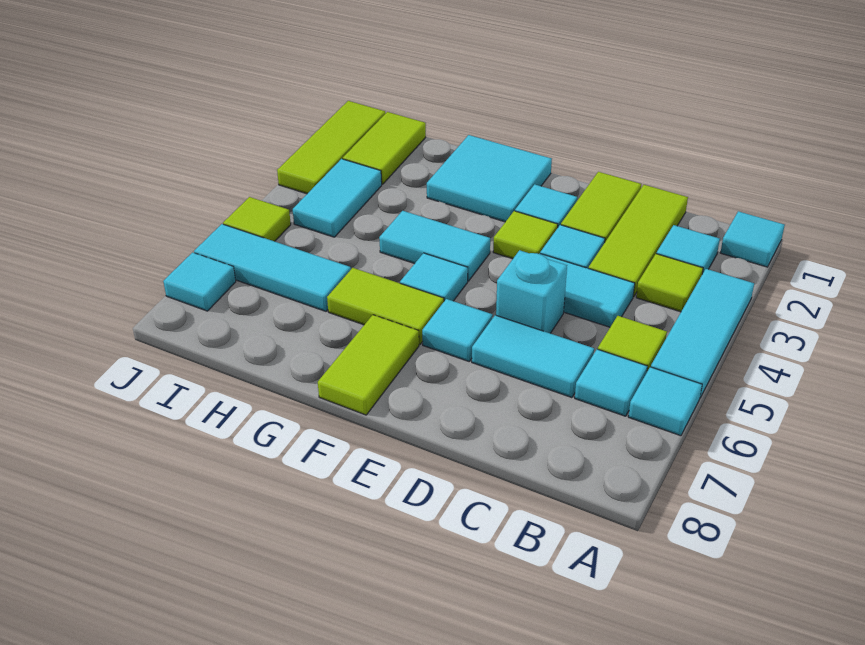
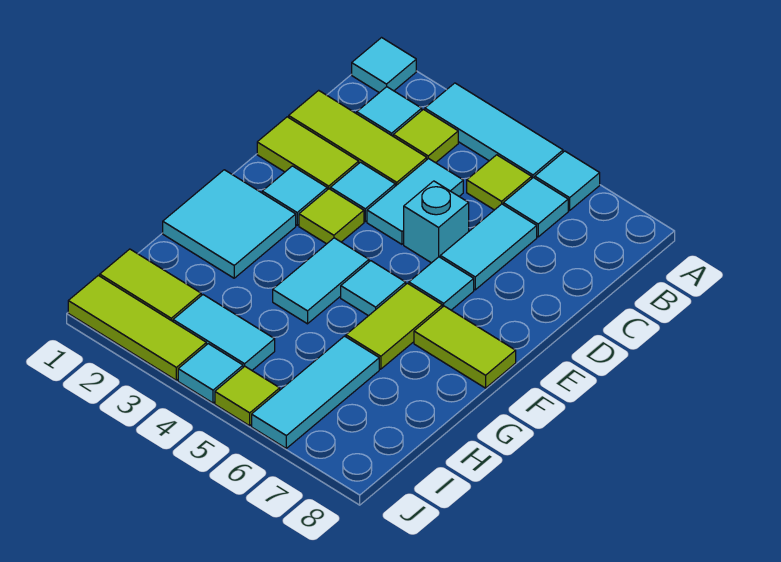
cyan 1x1 tile [163,252,236,311] -> cyan 1x1 tile moved to [178,344,243,403]

